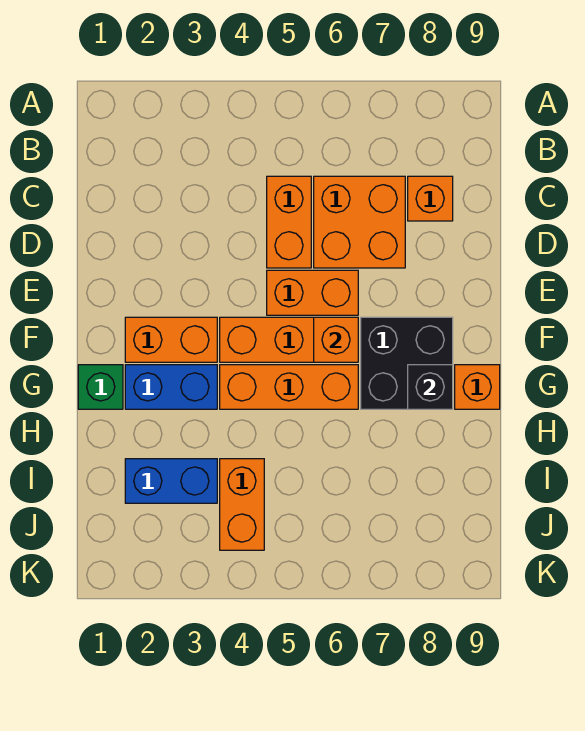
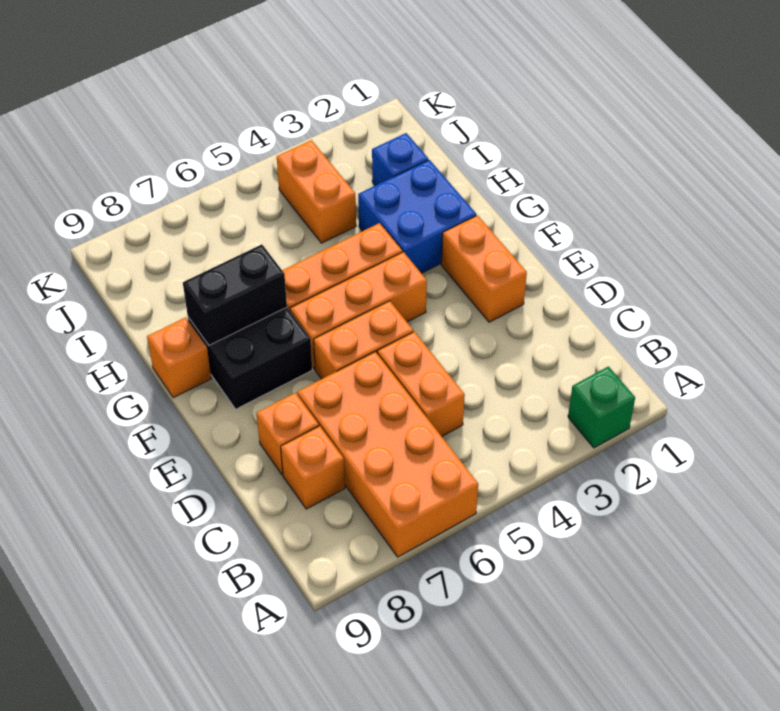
orange 2x2 brick [314,176,405,268] -> orange 2x4 brick [297,352,478,557]
orange 1x2 brick [125,317,217,362] -> orange 1x2 brick turned to [441,215,527,322]
orange 1x1 brick [314,317,358,362] -> orange 1x1 brick moved to [257,393,319,475]
green 1x1 brick [78,365,123,409] -> green 1x1 brick moved to [568,366,635,448]
blue 1x2 brick [125,365,217,409] -> blue 2x2 brick [358,160,476,273]
black 1x1 brick [408,365,453,409] -> black 1x2 brick [183,244,287,345]
blue 1x2 brick [125,459,217,503] -> blue 1x1 brick [372,133,428,185]

